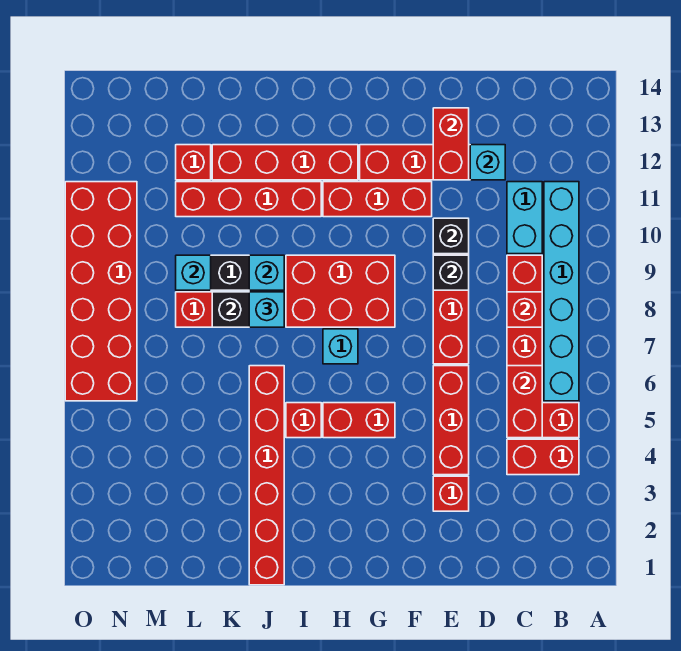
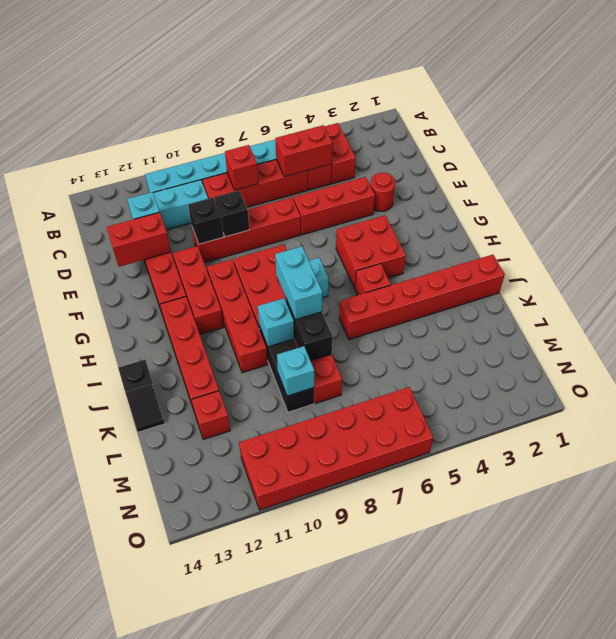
red 1x1 brick [433,476,469,511] -> red 1x1 round brick [370,173,395,211]
red 1x2 brick [323,403,395,438] -> red 2x2 brick [336,215,406,288]
red 1x4 brick [176,182,321,217] -> red 1x4 brick moved to [207,259,268,373]
cyan 1x1 brick [249,292,284,327] -> cyan 1x2 brick [275,246,322,320]
none -> black 1x2 slope [118,360,165,432]

